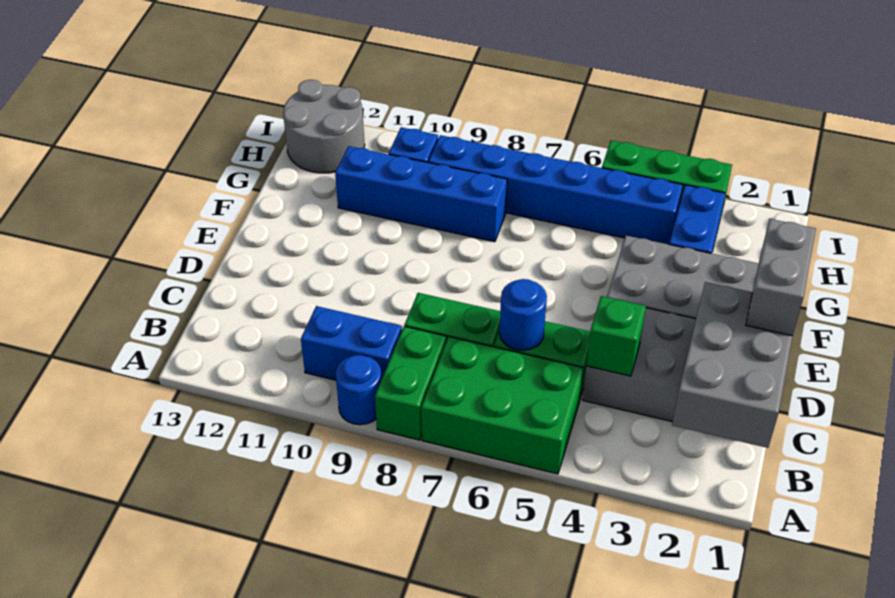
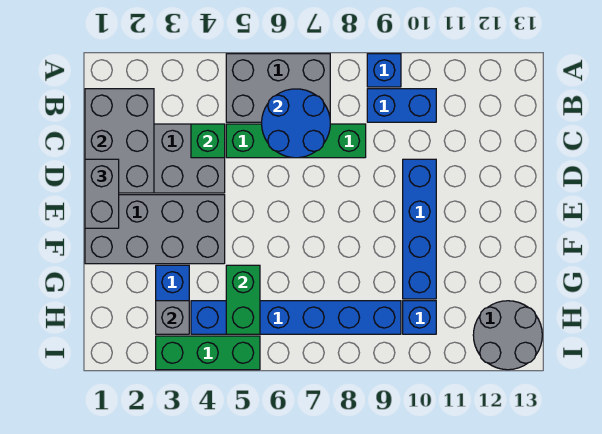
green 2x3 brick [421,337,583,474] -> grey 2x3 brick [226,54,330,122]
green 1x2 brick [375,326,446,440] -> green 1x2 brick moved to [226,265,260,334]
blue 1x1 round brick [336,355,382,425] -> blue 1x1 brick [367,54,401,87]
blue 1x1 round brick [499,279,547,350] -> blue 2x2 round brick [262,89,330,158]
blue 1x4 brick [335,146,507,242] -> blue 1x4 brick turned to [403,159,436,299]
none -> grey 1x1 brick [156,301,189,334]

